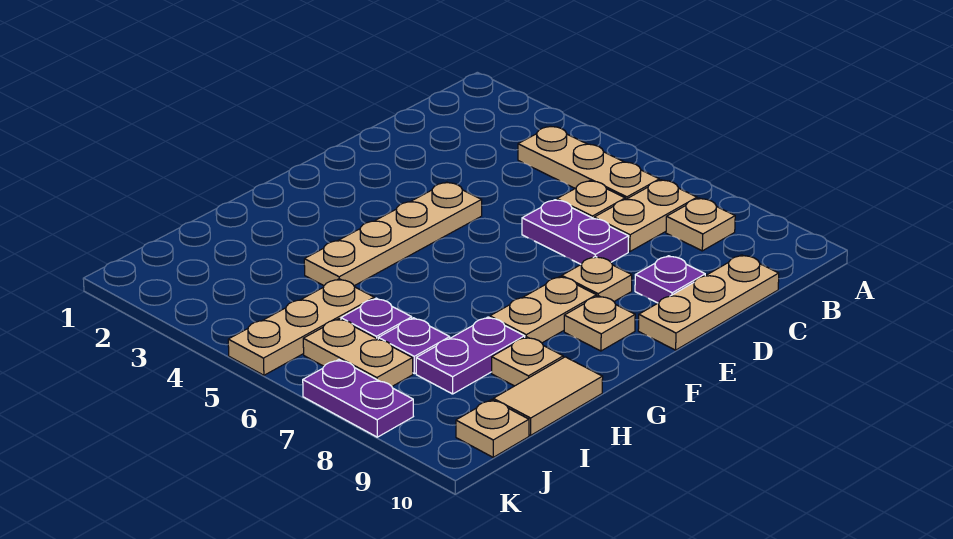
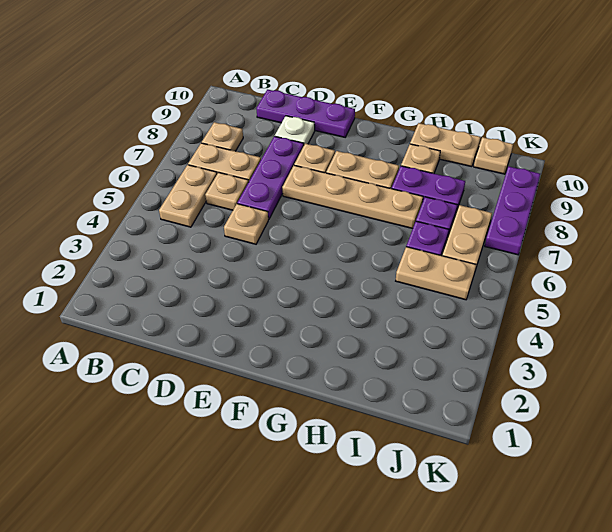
tan 1x3 plate [518,126,659,200] -> tan 1x2 plate [159,165,217,227]
tan 1x3 plate [638,255,779,350] -> purple 1x3 plate [256,90,355,137]
purple 1x2 plate [522,200,629,264] -> purple 1x3 plate [237,136,304,220]
purple 1x1 plate [635,256,705,303] -> white 1x1 plate [275,116,315,145]
tan 1x4 plate [304,182,482,286] -> tan 1x4 plate moved to [282,165,423,229]
tan 1x1 plate [564,296,635,351] -> tan 1x1 plate moved to [224,204,268,244]
tan 1x2 tile [493,357,603,435] -> tan 1x2 plate [410,123,480,167]
tan 1x3 plate [228,279,374,375] -> tan 1x2 plate [396,247,476,300]
purple 1x2 plate [303,360,413,437] -> purple 1x3 plate [485,166,540,255]

